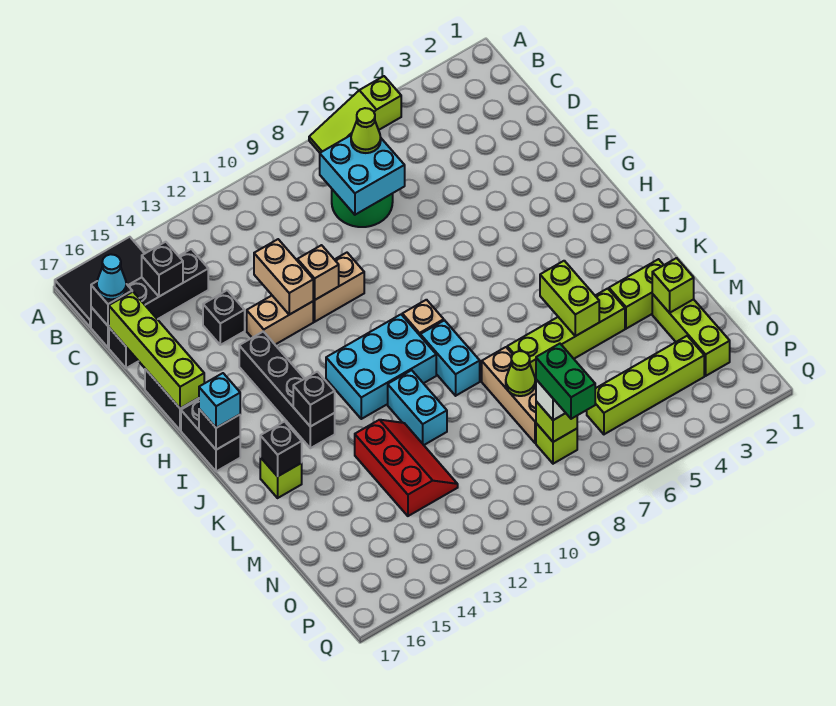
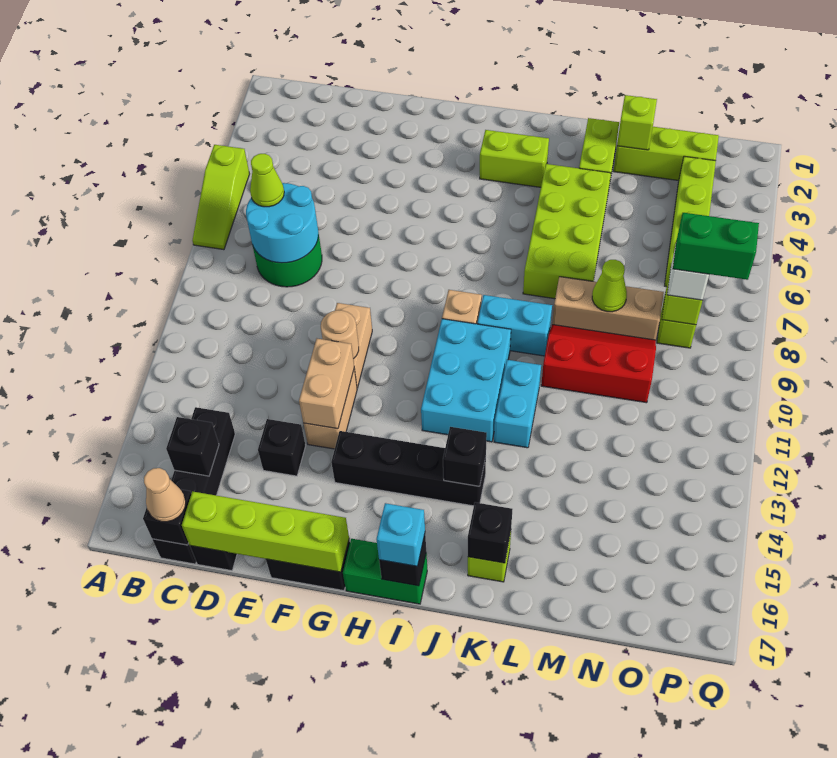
black 2x3 tile [55,237,145,327] -> none
cyan 2x2 brick [320,135,405,215] -> cyan 2x2 round brick [246,183,318,263]
cyan 1x1 cone [97,254,126,299] -> tan 1x1 cone [144,468,186,522]
tan 1x2 brick [254,239,313,315] -> tan 1x2 brick turned to [299,339,354,429]
tan 1x1 brick [297,245,339,300] -> tan 1x1 round brick [321,310,359,359]
black 1x2 brick [181,400,240,471] -> green 1x2 brick [343,539,427,604]
lime 1x2 brick [540,261,599,336] -> lime 1x2 brick moved to [480,130,549,187]
cyan 1x2 brick [388,370,447,445] -> cyan 1x2 brick turned to [494,360,541,448]
lime 1x4 brick [507,288,625,381] -> lime 2x4 brick [523,164,611,299]
red 2x3 slope [355,420,458,516] -> red 2x3 slope moved to [541,325,656,403]

